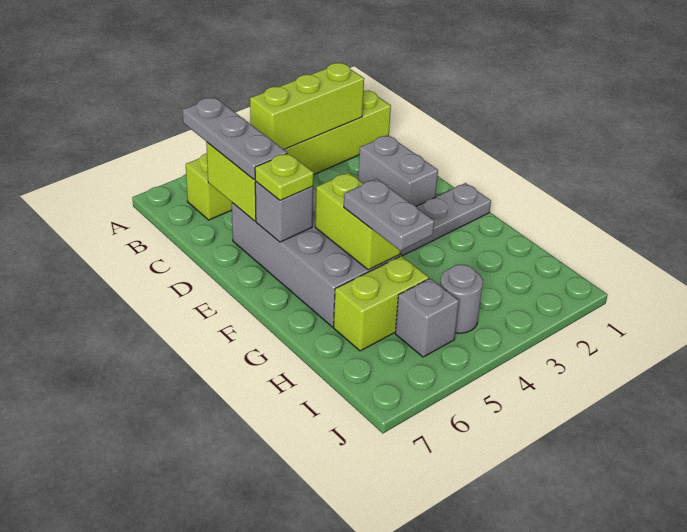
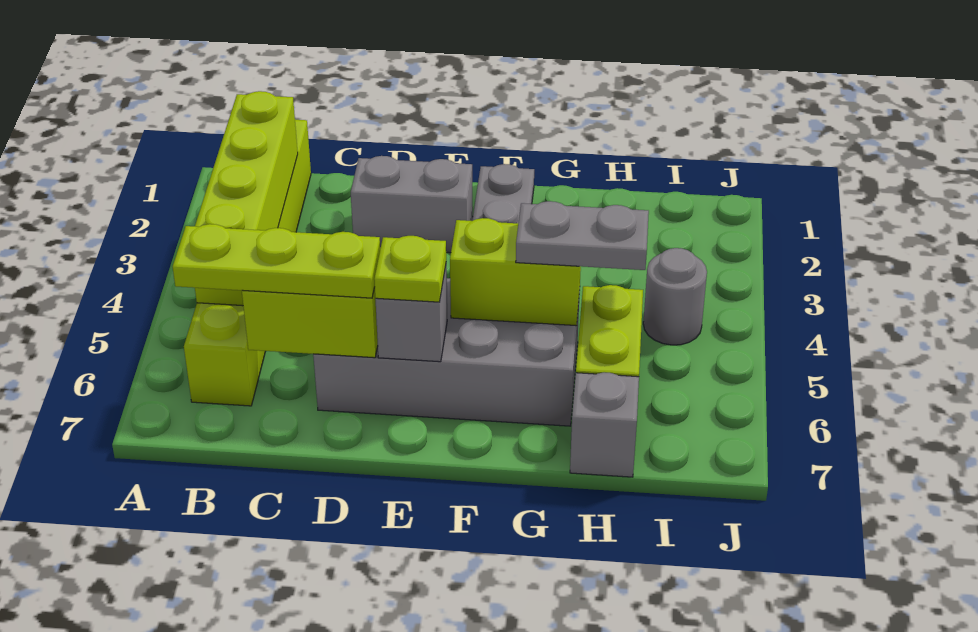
lime 1x3 brick [250,63,364,149] -> lime 1x4 brick [195,91,298,306]
grey 1x3 plate [183,97,287,180] -> lime 1x3 plate [173,224,380,298]
grey 1x1 brick [395,278,459,357] -> grey 1x1 brick moved to [570,372,639,477]

